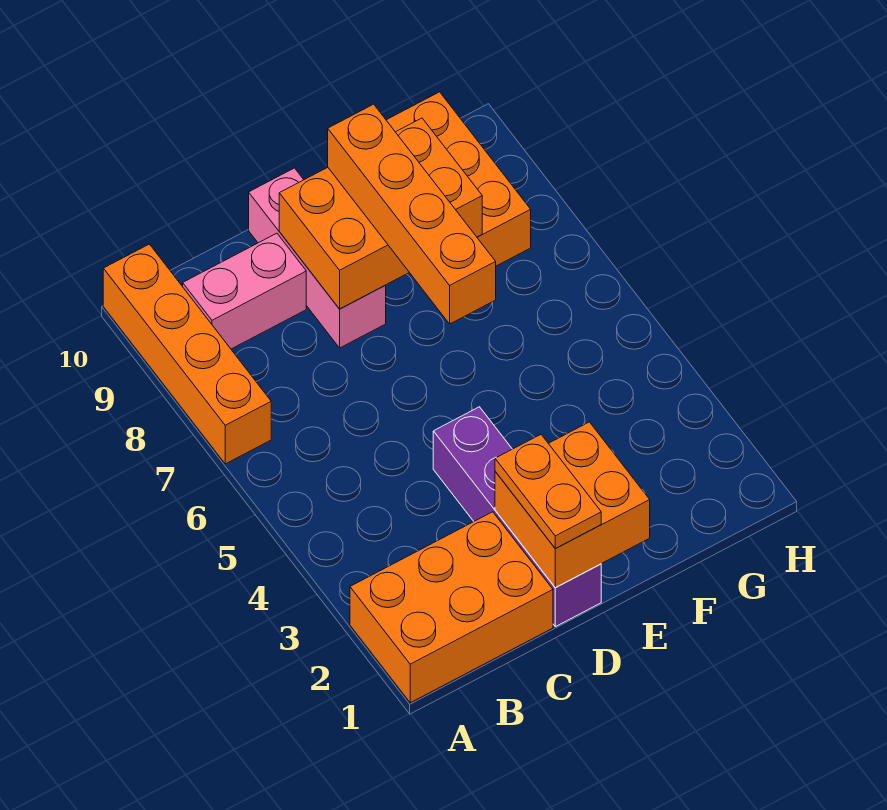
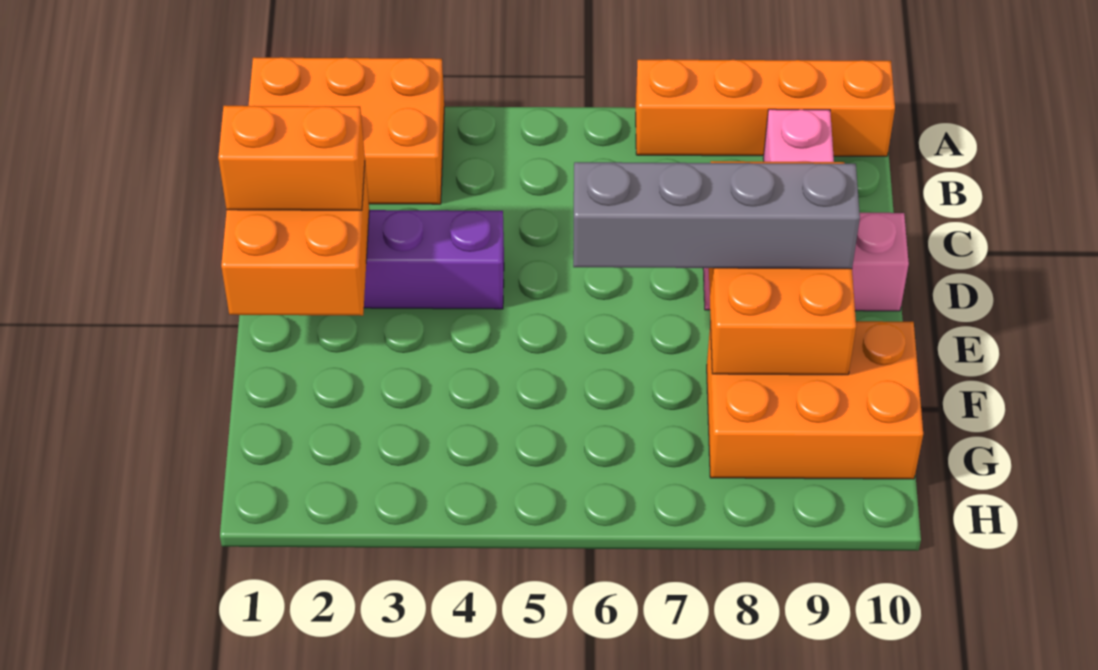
orange 2x3 brick [350,512,553,703] -> orange 2x3 brick turned to [248,57,444,204]
orange 1x2 plate [495,435,601,548] -> orange 1x2 brick [218,106,365,210]
orange 1x4 brick [328,104,496,324] -> grey 1x4 brick [573,162,860,269]

